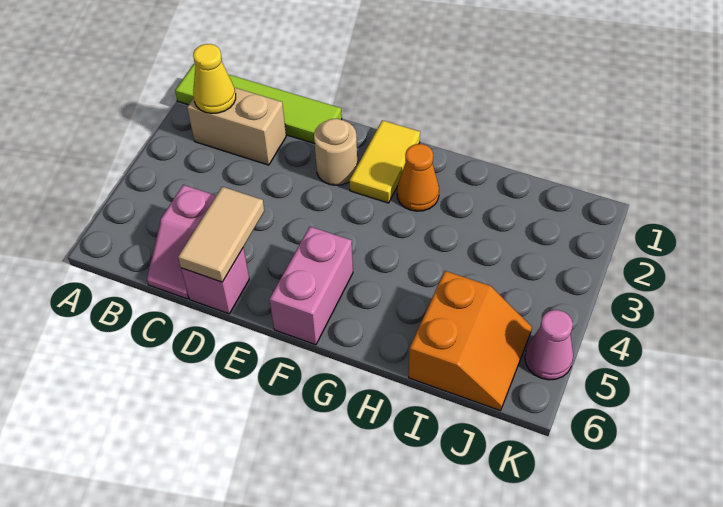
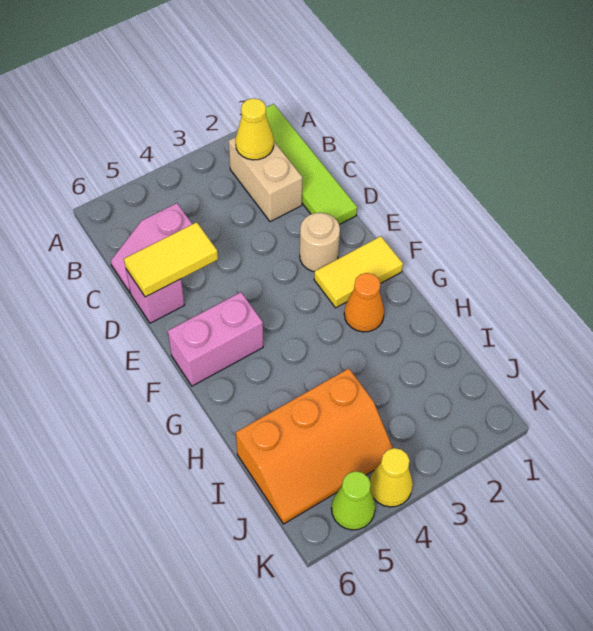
tan 1x2 tile [178,187,264,282] -> yellow 1x2 tile [124,222,218,297]
orange 2x2 slope [409,271,532,411] -> orange 2x3 slope [236,368,393,524]
none -> yellow 1x1 cone [370,448,413,507]
pink 1x1 cone [525,310,573,380] -> lime 1x1 cone [332,471,375,530]

